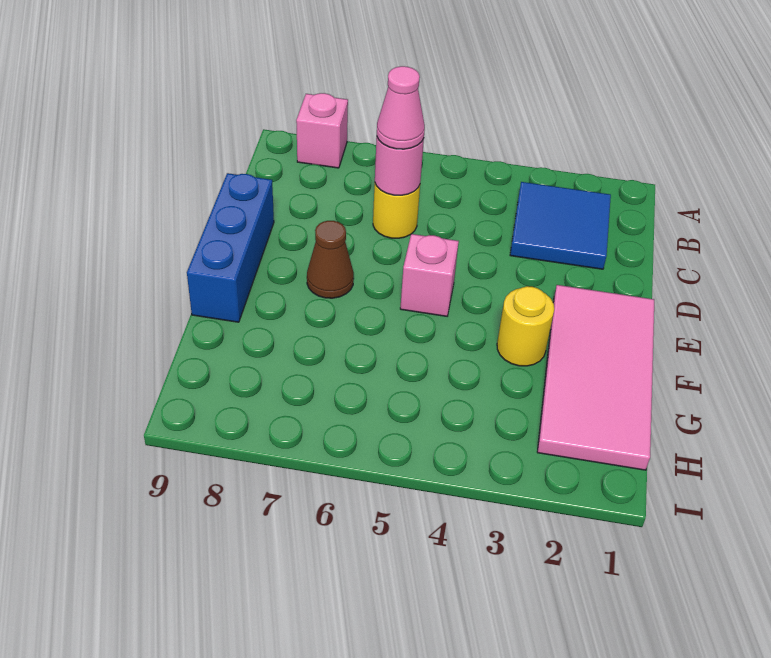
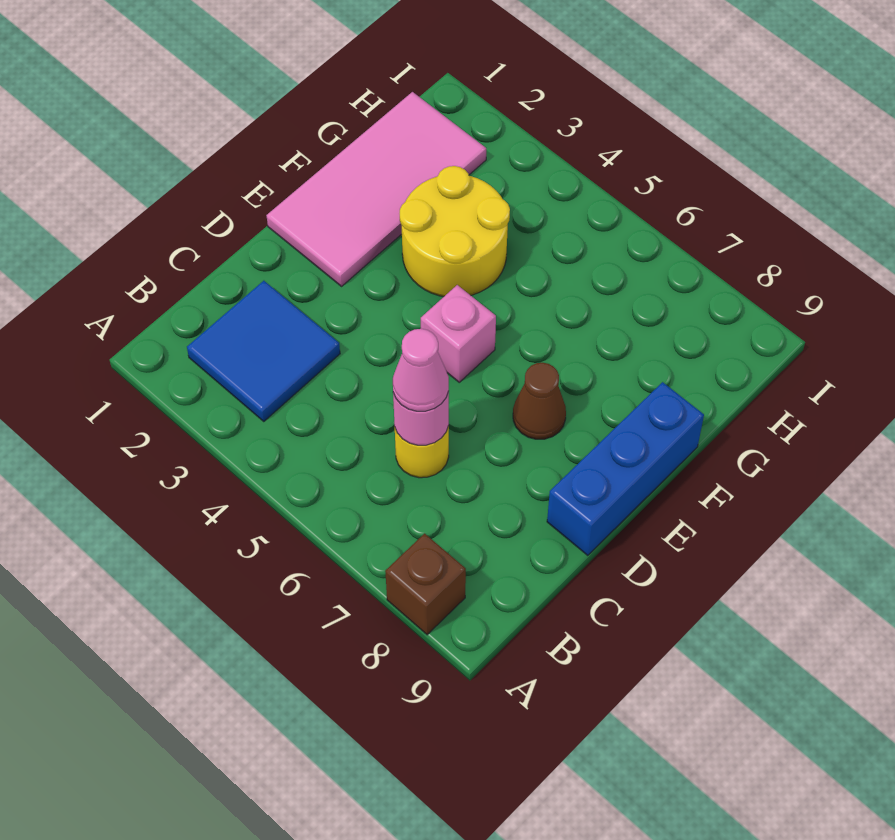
pink 1x1 brick [296,93,348,168] -> brown 1x1 brick [385,534,466,635]
yellow 1x1 round brick [497,286,554,366] -> yellow 2x2 round brick [400,166,510,297]

